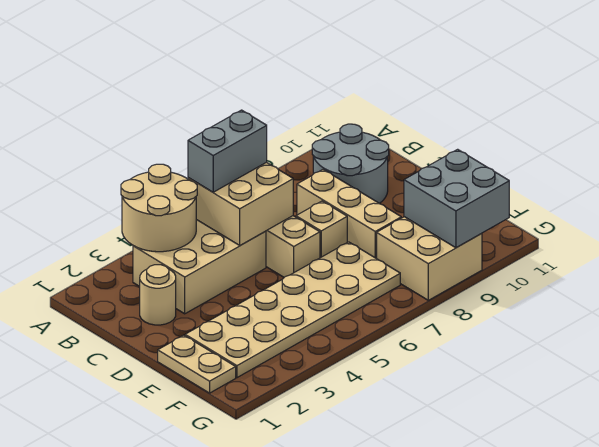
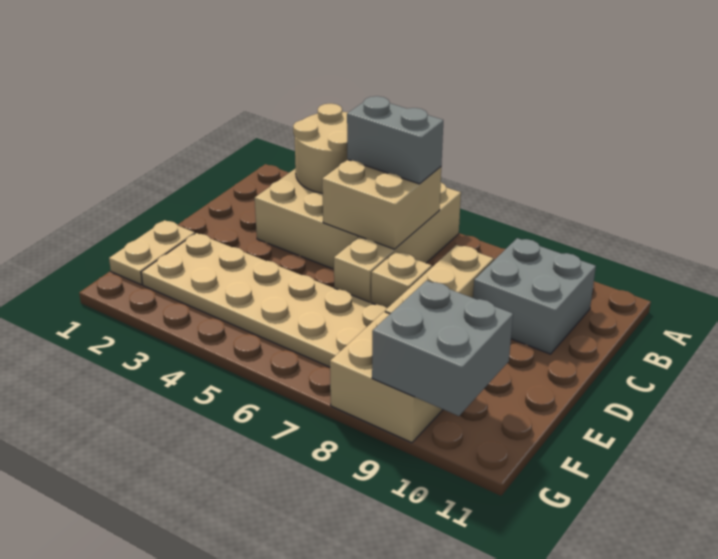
grey 2x2 round brick [312,124,389,204] -> grey 2x2 brick [473,238,596,354]
tan 1x1 round brick [140,265,176,325] -> none

